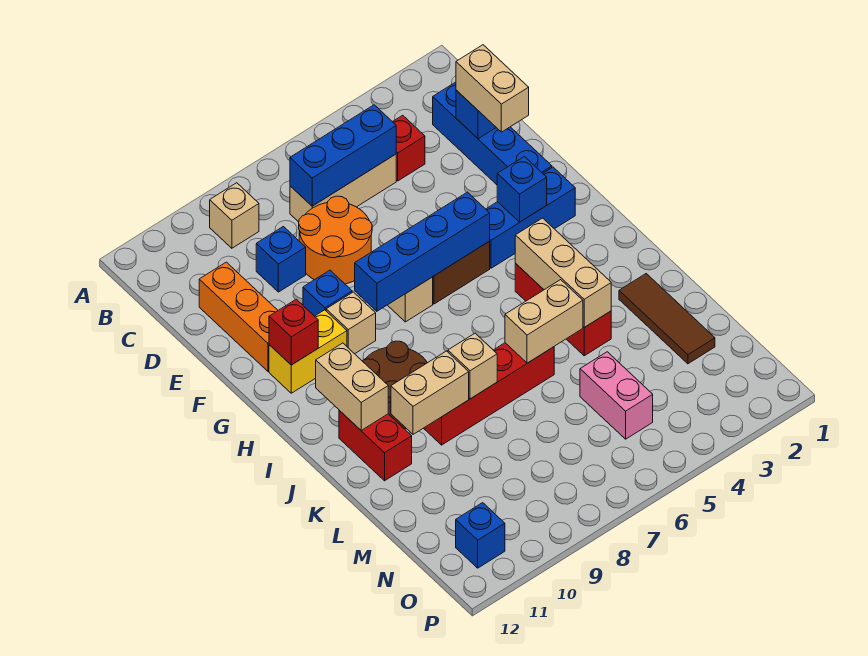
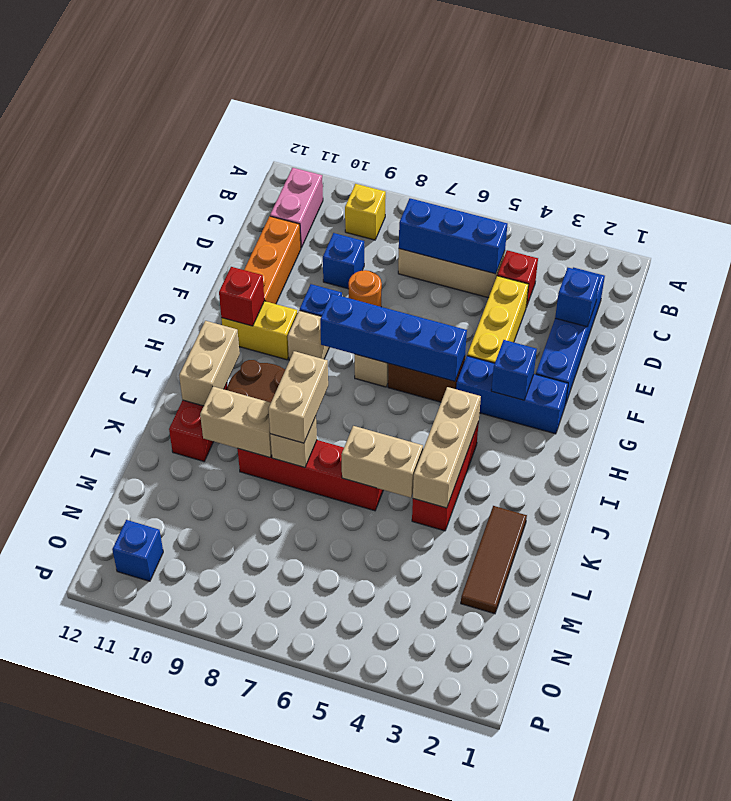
tan 1x1 brick [210,183,259,248] -> yellow 1x1 brick [345,184,386,240]
tan 1x2 brick [456,45,529,132] -> tan 1x2 brick moved to [269,351,328,443]
none -> yellow 1x3 brick [467,276,529,363]
orange 2x2 round brick [299,196,372,284] -> orange 1x1 round brick [349,270,382,307]
pink 1x2 brick [580,352,653,439] -> pink 1x2 brick moved to [270,168,323,248]

